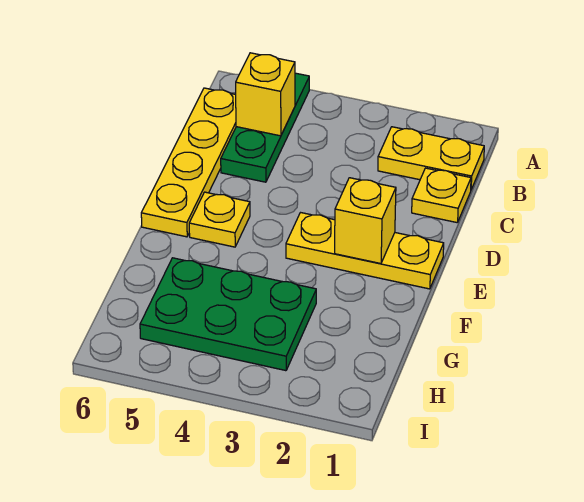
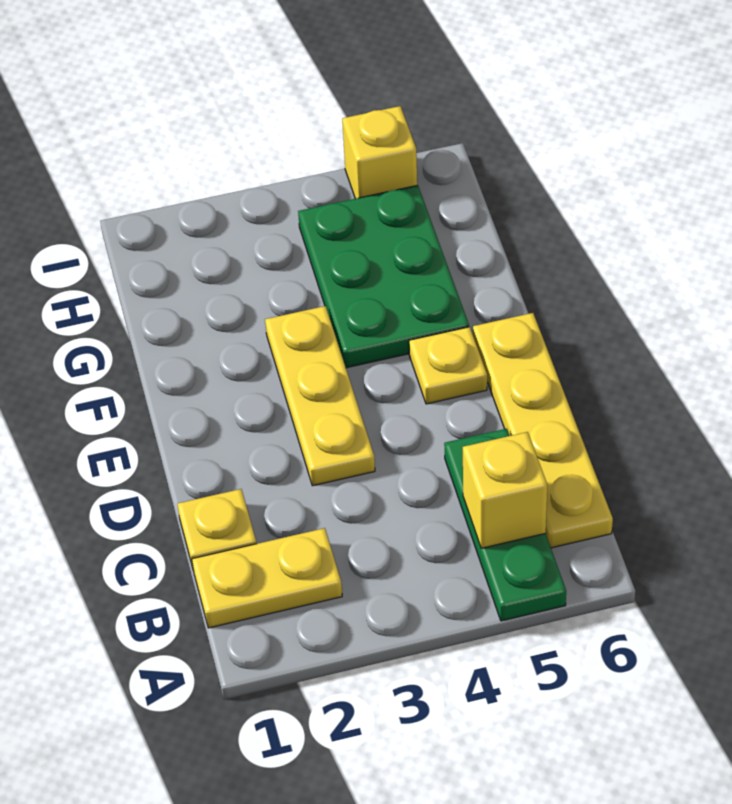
yellow 1x3 plate [286,213,444,289] -> yellow 1x3 plate turned to [265,306,375,486]
yellow 1x1 brick [335,178,396,264] -> yellow 1x1 brick moved to [342,106,417,199]
green 2x3 plate [140,258,316,371] -> green 2x3 plate turned to [298,185,469,368]

